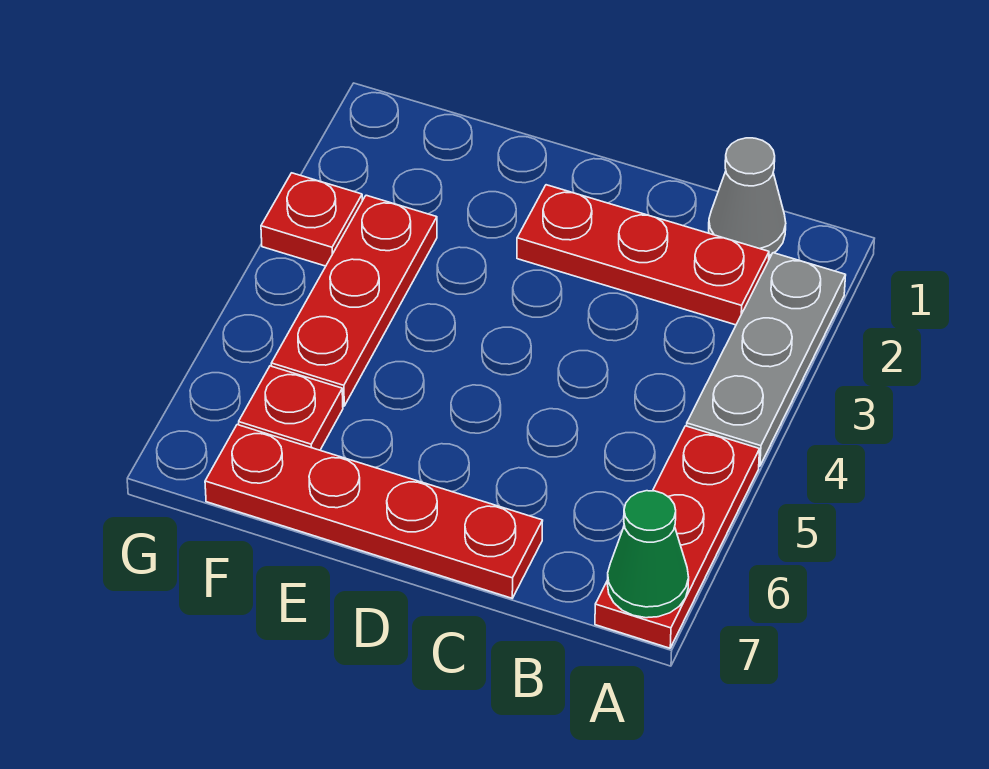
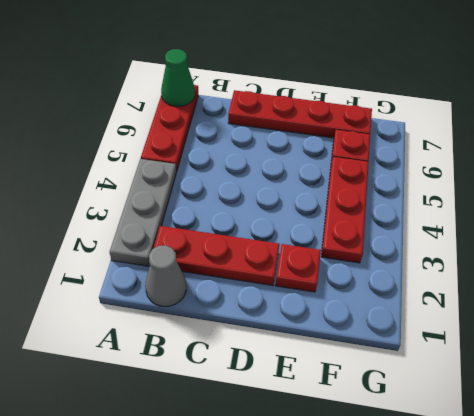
red 1x1 plate [261,173,362,266] -> red 1x1 plate moved to [275,244,321,292]

